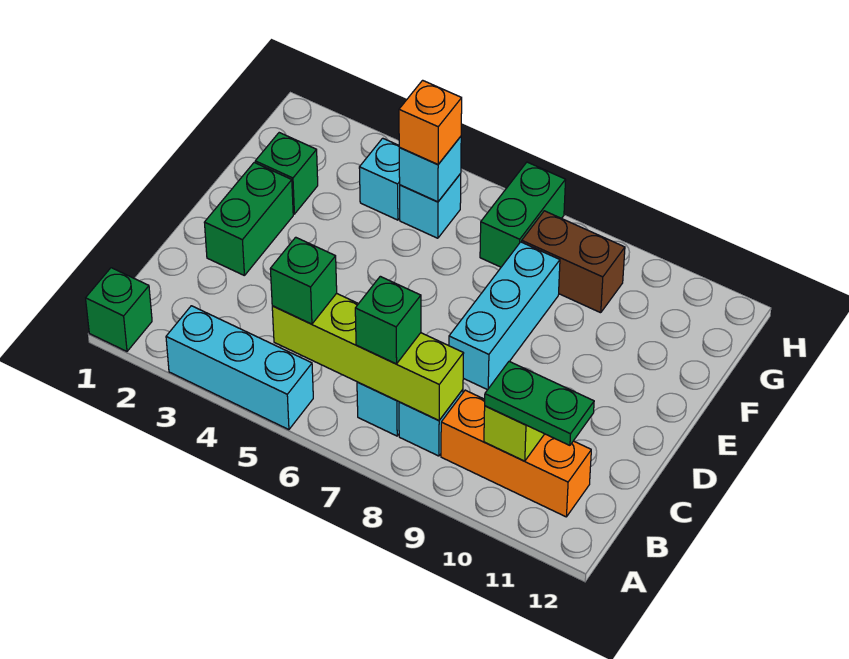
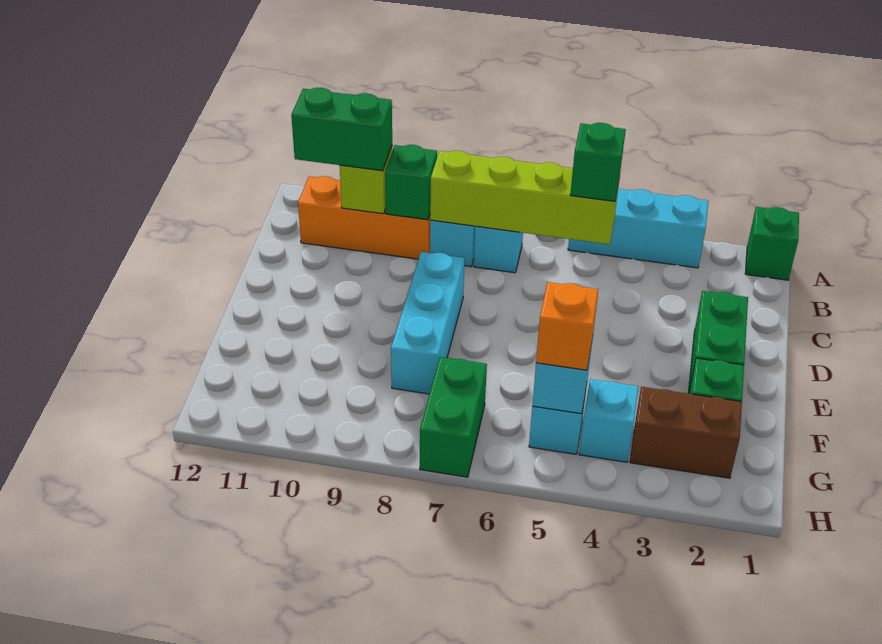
green 1x1 brick [355,276,421,364] -> green 1x1 brick moved to [385,145,437,220]
green 1x2 plate [485,361,594,445] -> green 1x2 brick [291,88,392,171]
brown 1x2 brick [522,211,625,313] -> brown 1x2 brick moved to [630,387,742,478]

